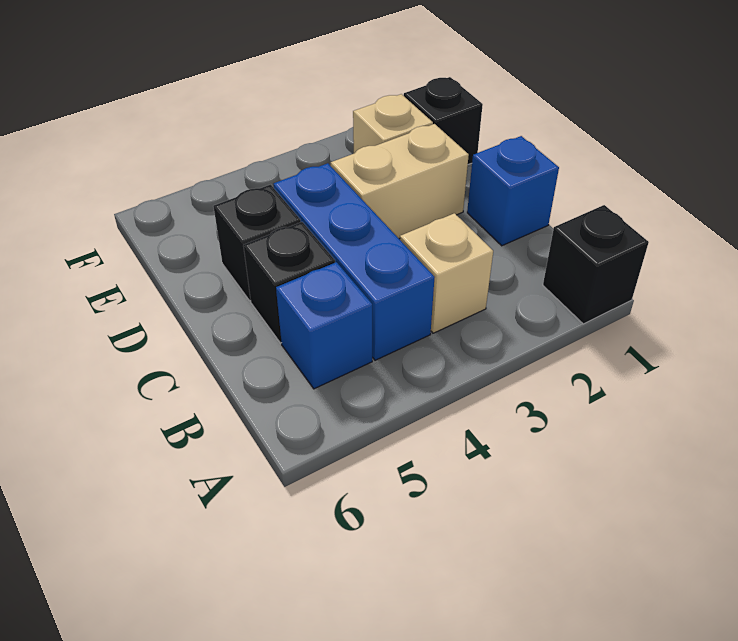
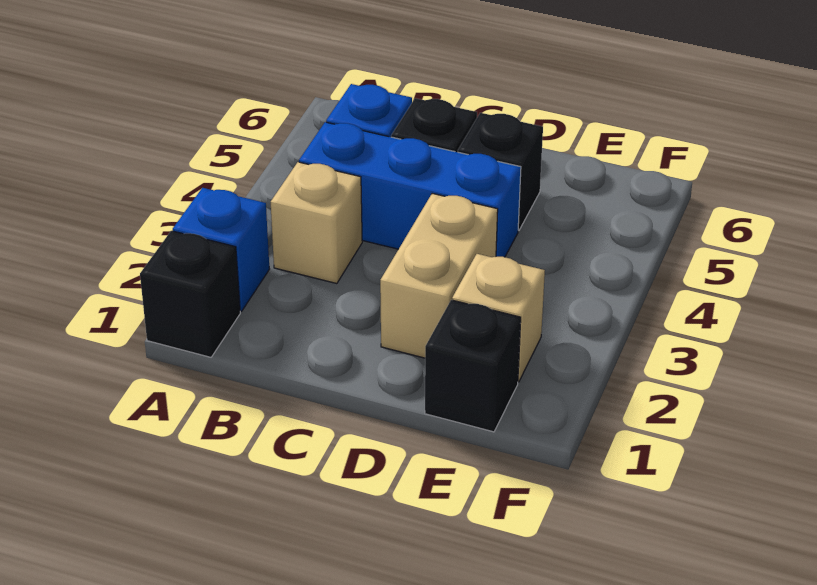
blue 1x1 brick [467,136,559,246] -> blue 1x1 brick moved to [173,188,269,311]

